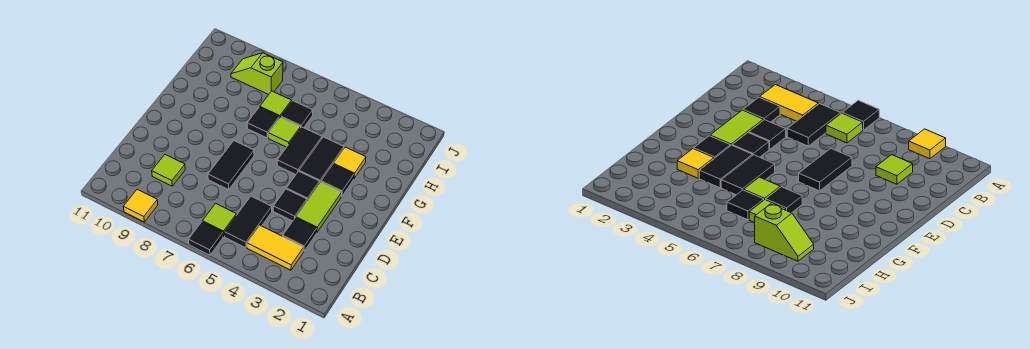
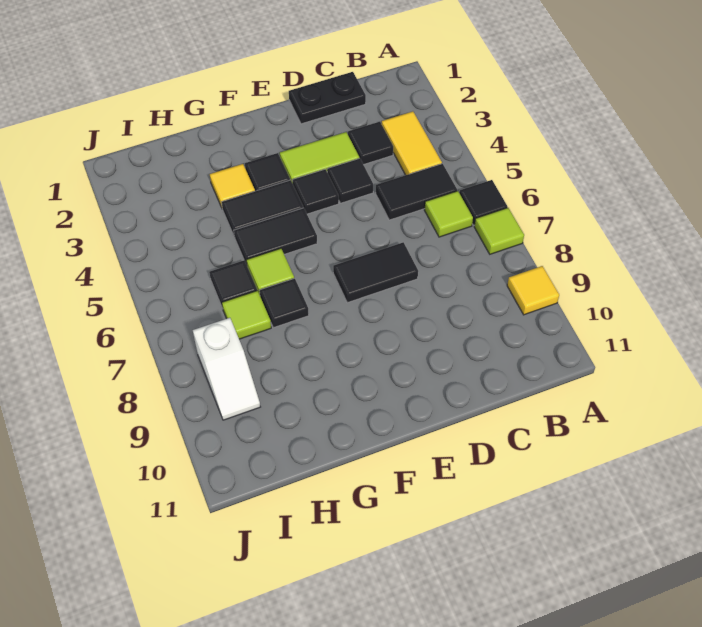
none -> black 1x2 plate [289,72,366,124]
lime 1x1 tile [152,155,185,186] -> lime 1x1 tile moved to [474,208,524,254]
lime 1x2 slope [231,53,283,94] -> white 1x2 slope [193,318,260,420]

